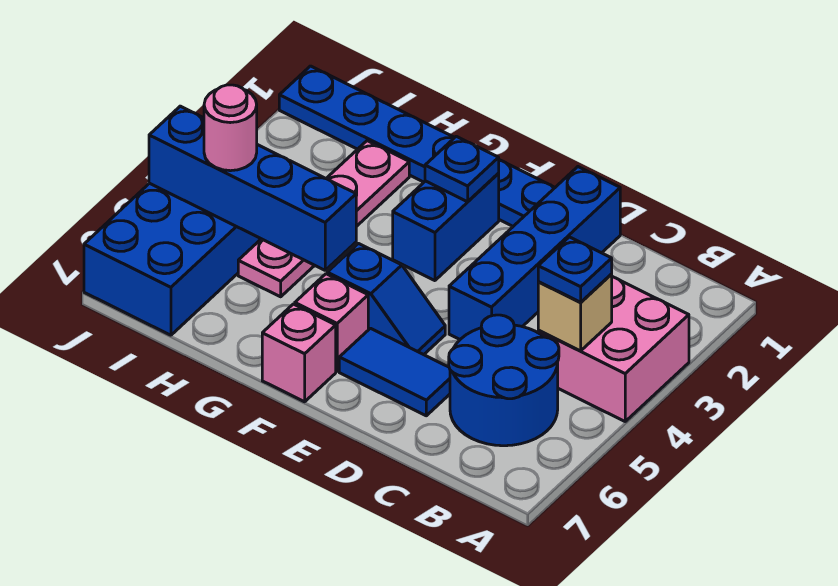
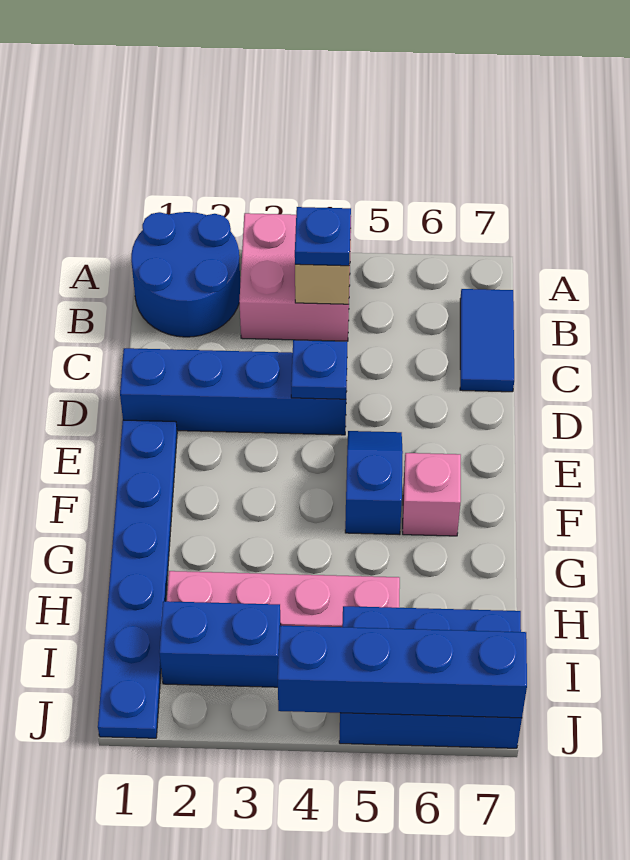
blue 2x2 round brick [449,315,559,446] -> blue 2x2 round brick moved to [131,212,240,337]
blue 1x2 tile [339,328,450,416] -> blue 1x2 tile moved to [460,289,514,392]
blue 1x2 brick [393,174,499,281] -> blue 1x2 brick moved to [159,601,281,687]
blue 1x1 plate [425,136,499,202] -> blue 1x1 plate moved to [291,340,347,399]
pink 1x1 brick [262,304,336,402] -> none
blue 1x4 brick [149,106,356,270] -> blue 1x4 brick turned to [278,626,527,718]
pink 1x1 round brick [204,85,257,171] -> none

